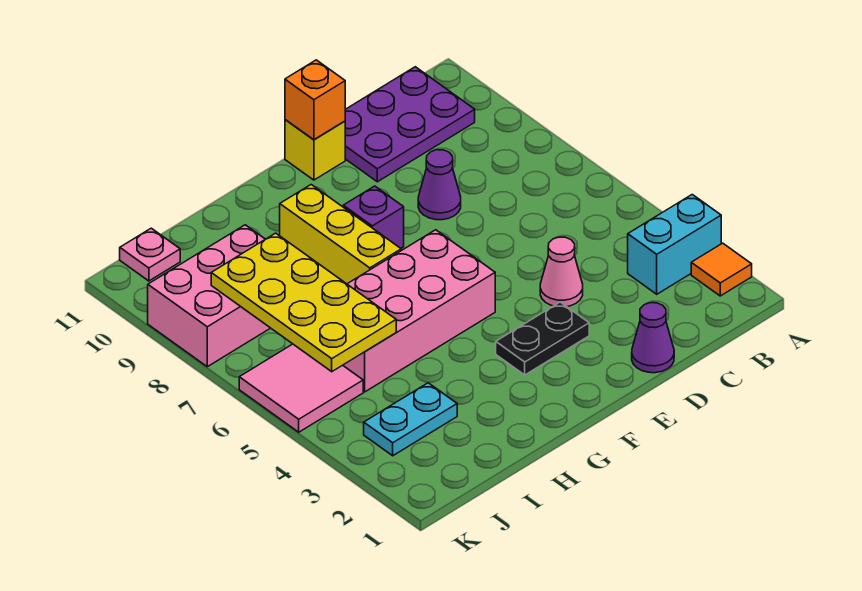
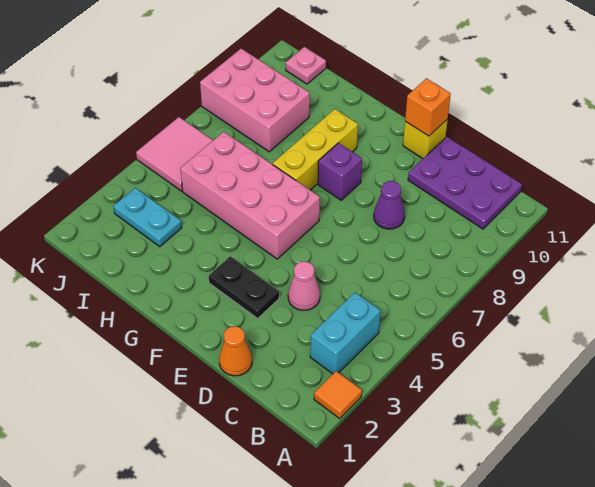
cyan 1x2 brick [628,195,721,294] -> cyan 1x2 brick turned to [310,293,381,374]
purple 1x1 cone [632,303,674,373] -> orange 1x1 cone [219,326,252,376]
yellow 2x4 plate [211,233,396,372] -> none

